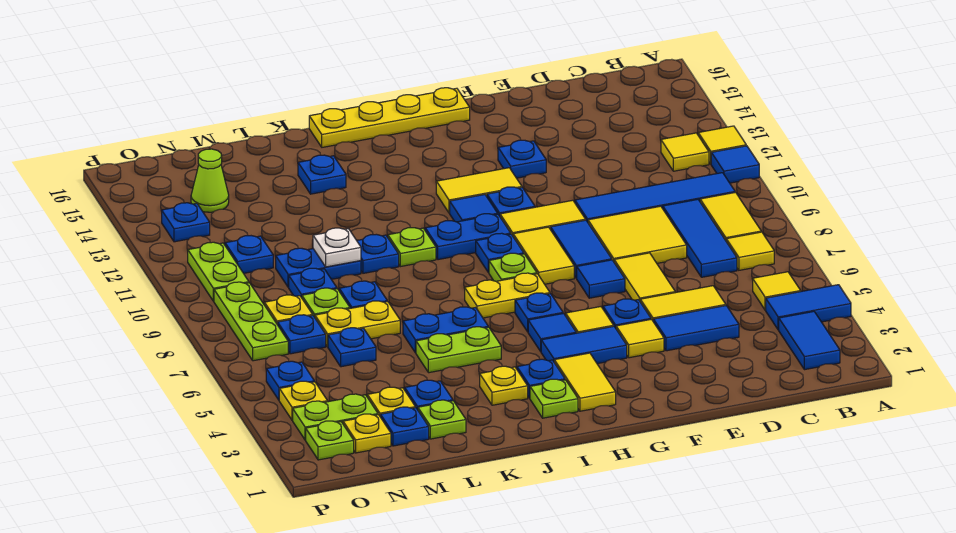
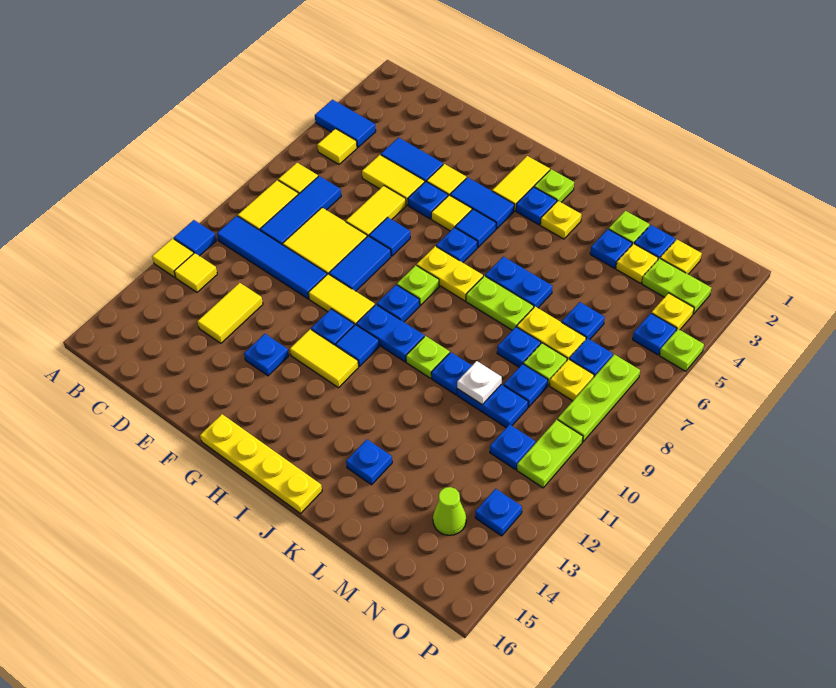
blue 1x2 tile [779,311,840,370] -> none
yellow 1x2 tile [513,227,574,284] -> yellow 1x2 tile moved to [197,283,263,343]
lime 1x2 plate [416,327,501,373] -> lime 1x2 plate moved to [466,276,534,330]
lime 1x1 plate [306,421,354,460] -> lime 1x1 plate moved to [660,329,704,371]

